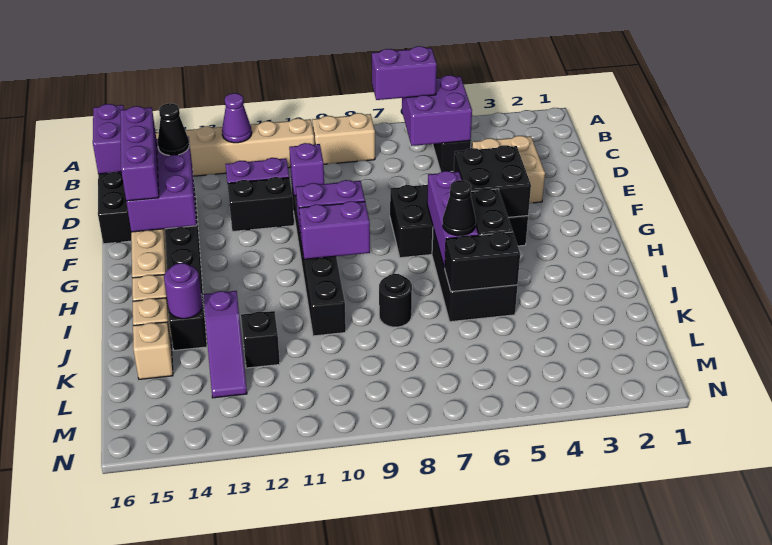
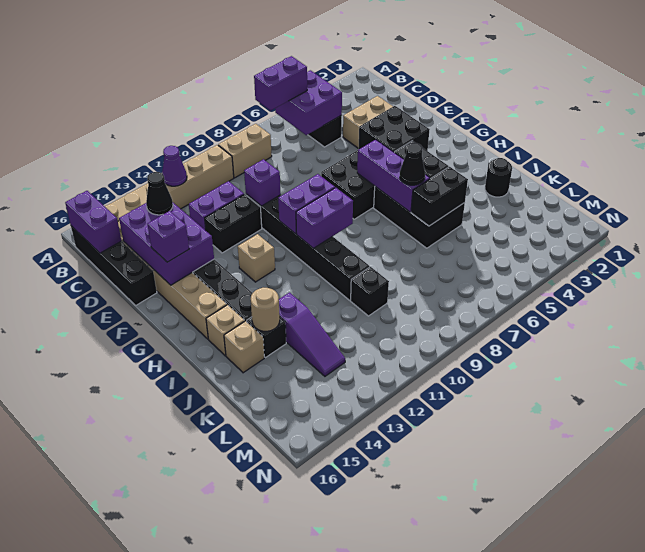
purple 1x3 brick [120,106,159,201] -> purple 1x1 brick [148,211,189,262]
black 1x1 round brick [379,274,412,327] -> black 1x1 round brick moved to [485,158,512,197]
purple 1x1 round brick [164,263,202,319] -> tan 1x1 round brick [251,288,280,331]
black 1x1 brick [241,311,280,368] -> black 1x1 brick moved to [351,267,389,316]
tan 1x1 brick [133,322,173,379] -> tan 1x1 brick moved to [238,234,275,282]

